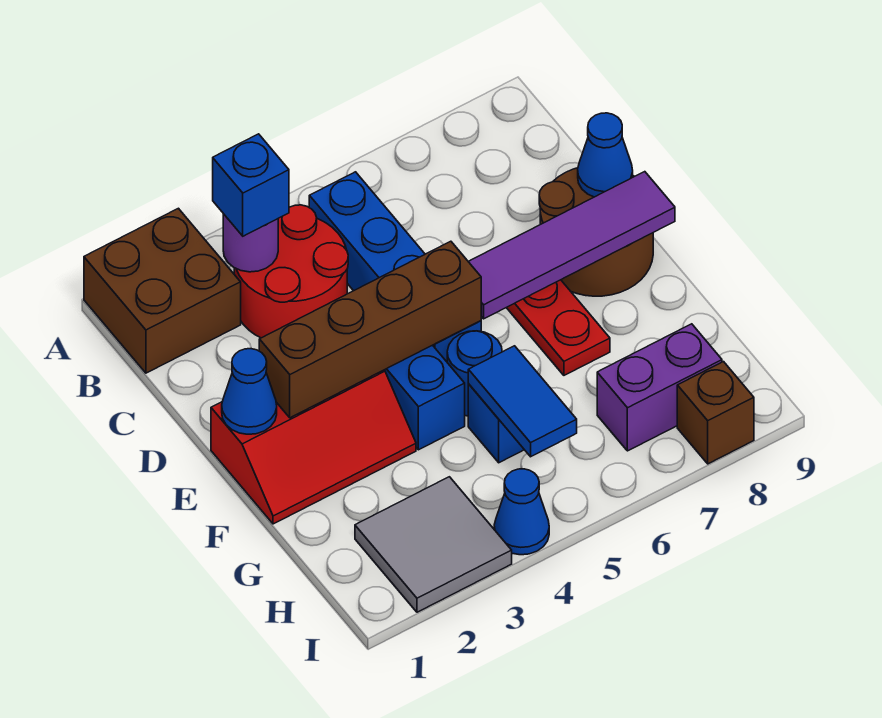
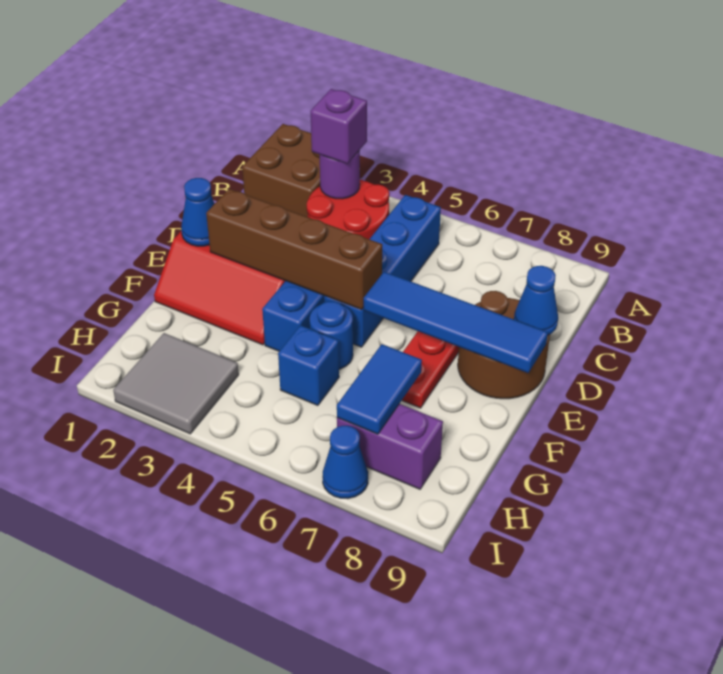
blue 1x1 brick [213,134,289,236] -> purple 1x1 brick [311,89,367,164]
purple 1x4 tile [468,172,675,319] -> blue 1x4 tile [363,272,548,373]
blue 1x2 tile [468,346,577,457] -> blue 1x2 tile moved to [337,344,422,434]
blue 1x1 cone [494,469,549,555] -> blue 1x1 cone moved to [322,426,368,499]
brown 1x1 brick [677,362,754,464] -> none

